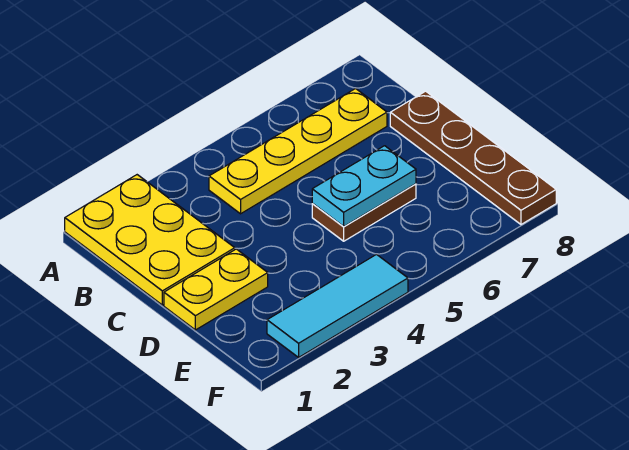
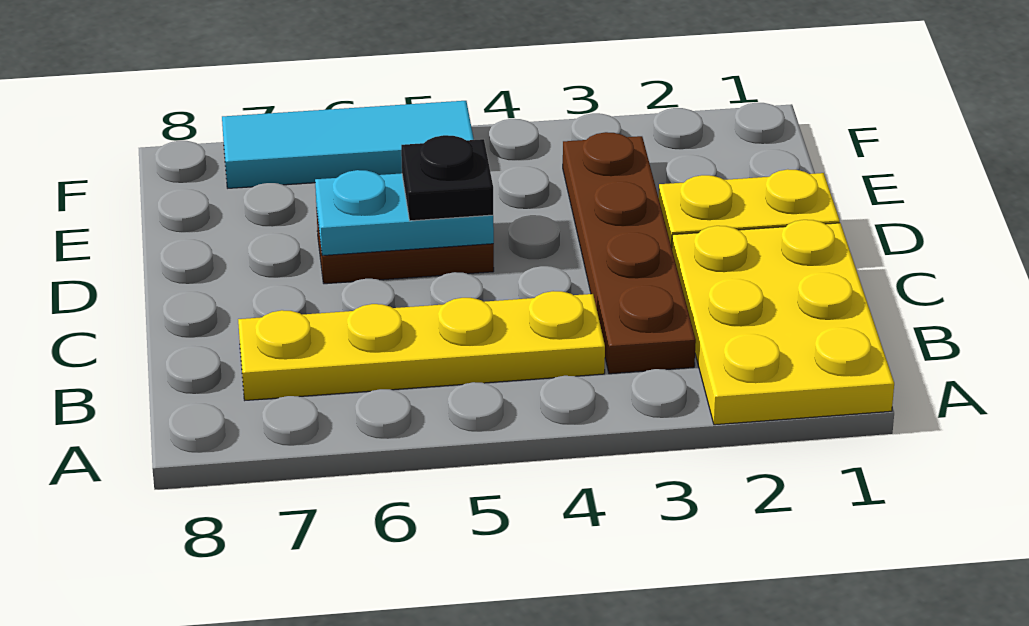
brown 1x4 plate [390,91,556,224] -> brown 1x4 plate moved to [563,132,696,374]
none -> black 1x1 plate [401,135,493,221]
cyan 1x3 tile [267,255,408,357] -> cyan 1x3 tile moved to [222,101,474,188]

